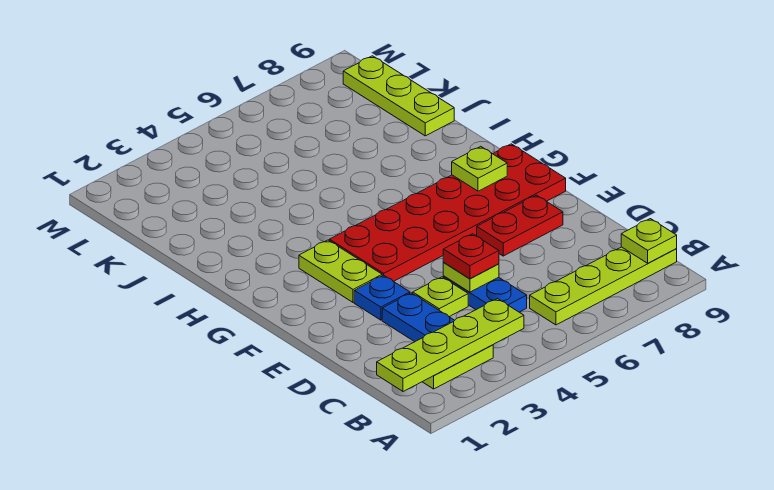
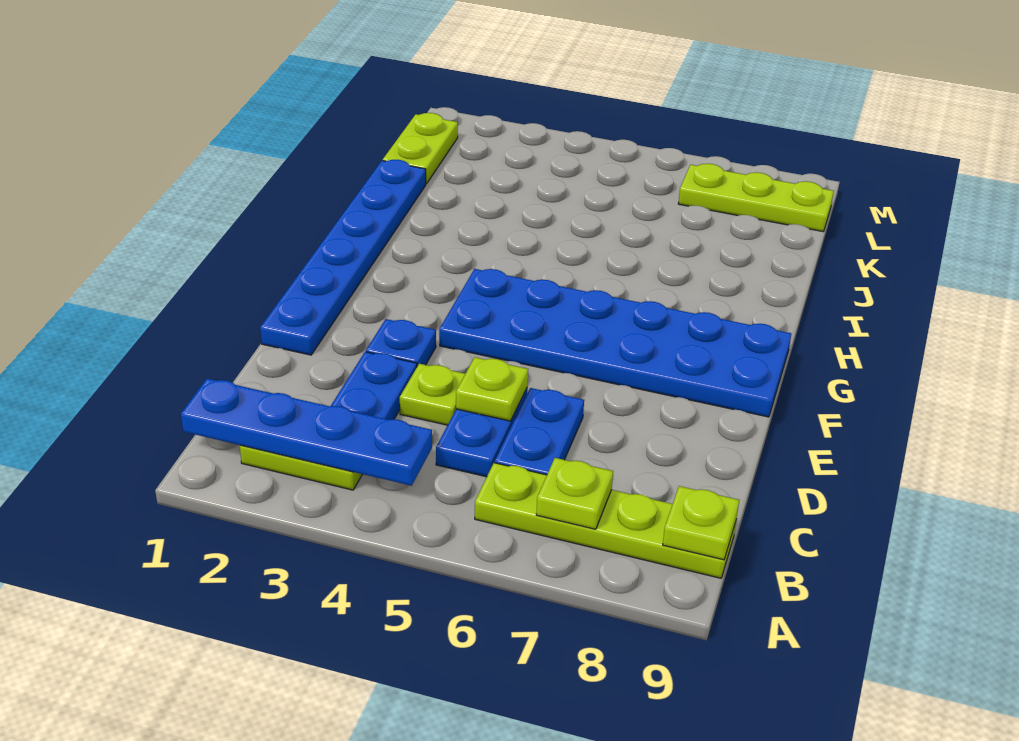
lime 1x4 plate [377,299,524,392] -> blue 1x4 plate [181,378,432,486]
none -> blue 1x2 plate [495,388,584,475]
red 1x1 plate [443,234,499,279] -> none
none -> blue 1x6 plate [260,160,426,355]
red 1x2 plate [477,195,563,256] -> none
lime 1x2 plate [299,240,382,302] -> lime 1x2 plate moved to [383,113,458,184]
red 2x6 plate [329,144,566,281] -> blue 2x6 plate [439,269,791,417]
lime 1x1 plate [452,146,507,191] -> lime 1x1 plate moved to [536,458,613,529]
lime 1x3 plate [343,56,454,136] -> lime 1x3 plate turned to [678,164,834,232]

